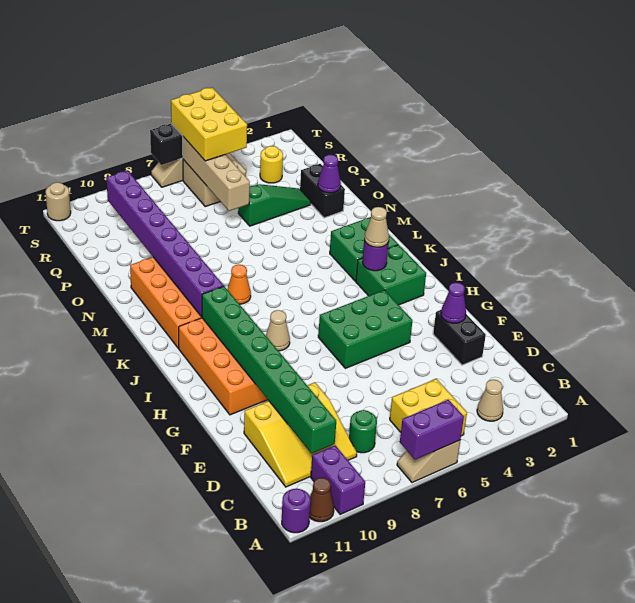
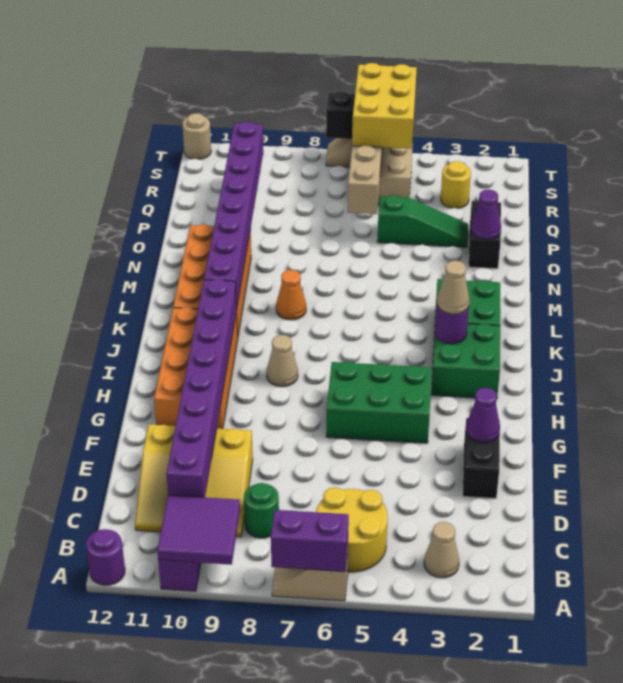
none -> purple 2x2 tile [157,495,240,565]
brown 1x1 cone [310,478,334,522] -> none
yellow 2x2 brick [390,379,467,436] -> yellow 2x2 round brick [316,487,388,572]
green 1x8 brick [202,286,336,453] -> purple 1x8 brick [166,279,237,497]

